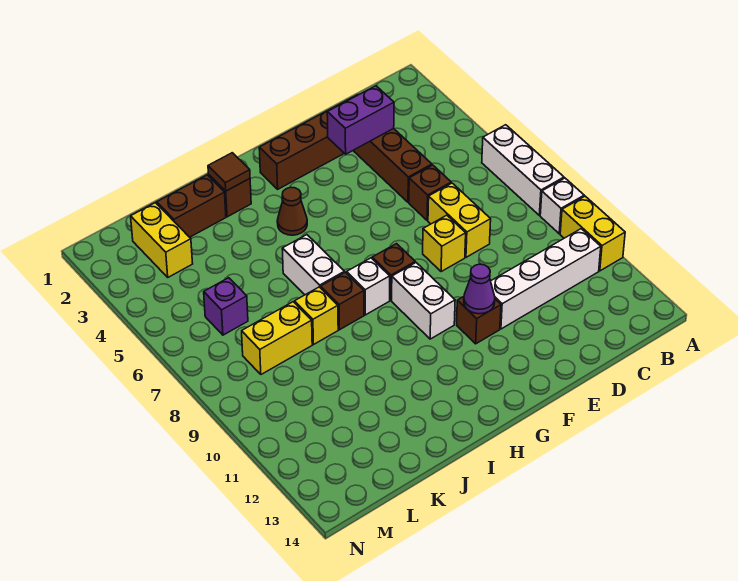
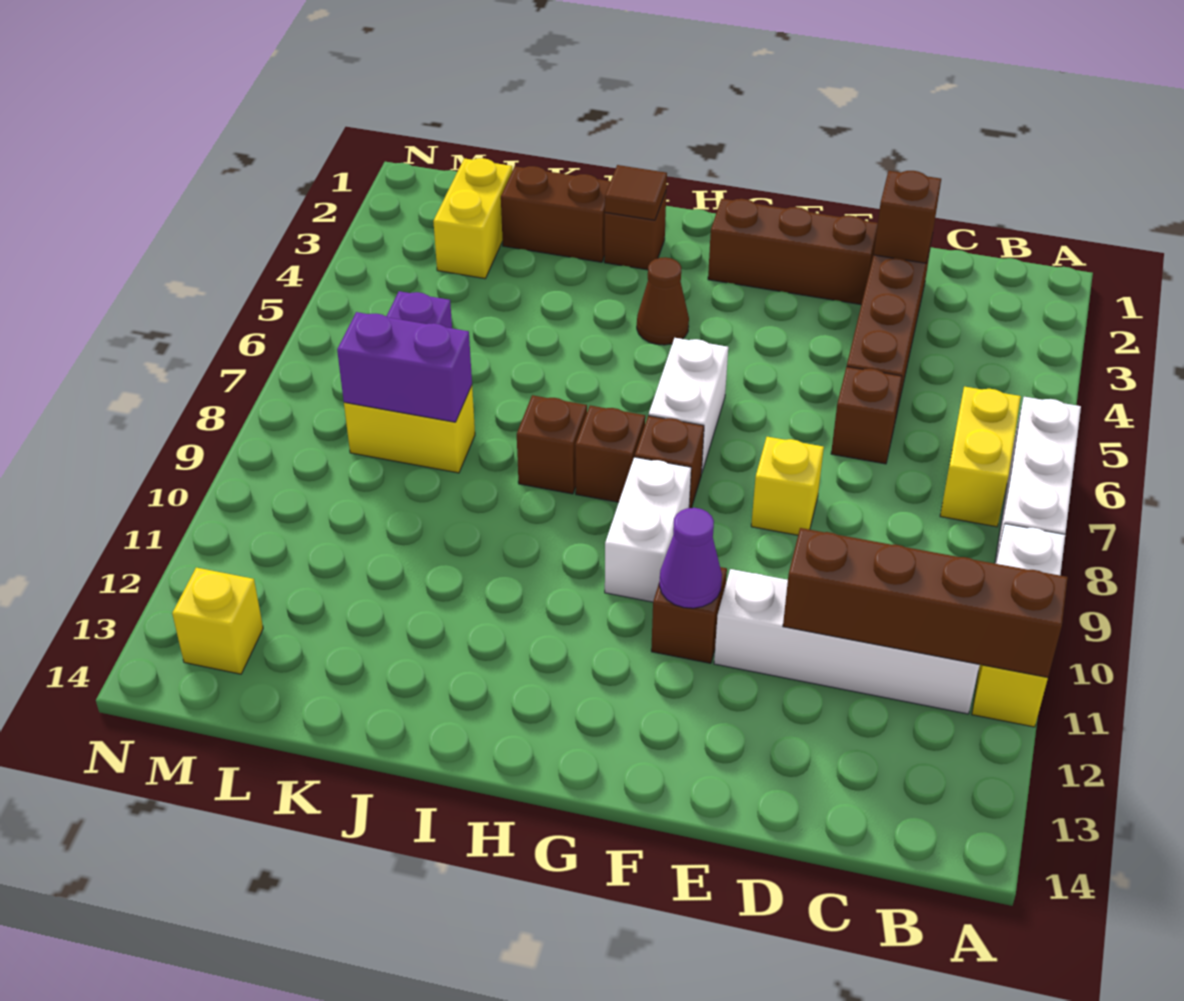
none -> brown 1x4 brick [783,528,1068,677]
none -> brown 1x1 brick [874,171,941,263]
purple 1x2 brick [327,86,394,154] -> purple 1x2 brick moved to [337,312,472,422]
yellow 1x2 brick [428,183,491,257] -> yellow 1x2 brick moved to [940,387,1021,527]
white 1x1 brick [347,258,390,315] -> brown 1x1 brick [575,406,645,502]
white 1x2 brick [282,235,344,295] -> white 1x2 brick moved to [649,338,728,474]
yellow 1x1 brick [295,287,338,345] -> yellow 1x1 brick moved to [172,568,263,674]

